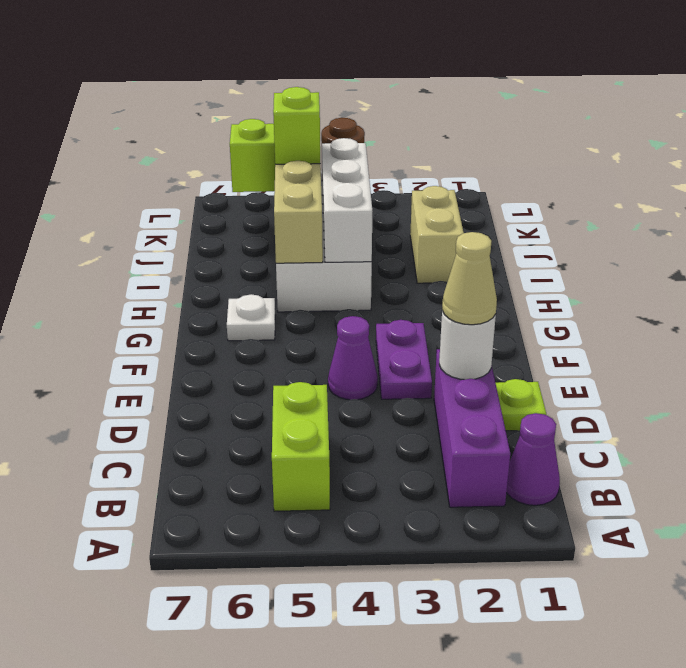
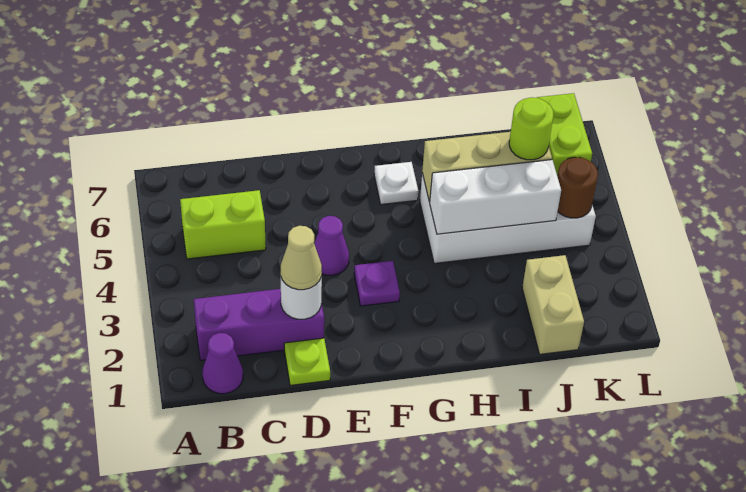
purple 1x2 plate [376,320,432,399] -> purple 1x1 plate [354,261,400,306]
tan 1x2 brick [410,186,464,283] -> tan 1x2 brick turned to [522,255,584,354]
lime 1x1 brick [273,87,320,164] -> lime 1x1 round brick [509,97,554,160]

